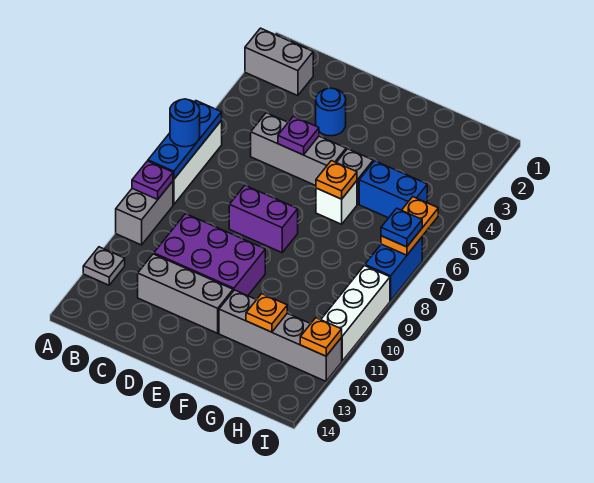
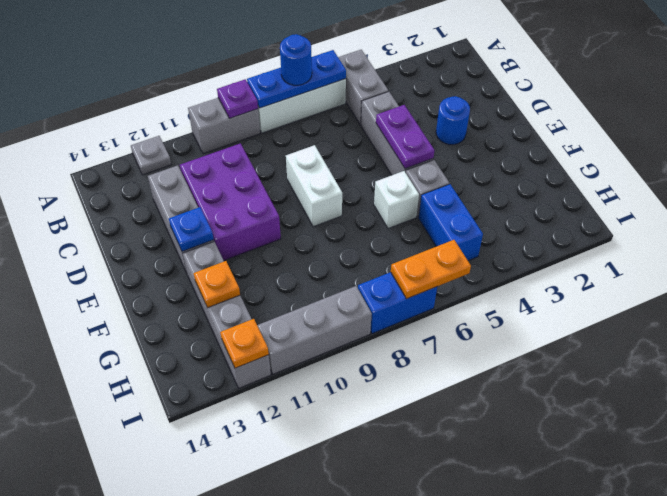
grey 1x2 brick [245,28,313,96] -> grey 1x2 brick moved to [338,50,388,125]
purple 1x1 plate [278,116,319,155] -> purple 1x2 plate [376,105,434,169]
purple 1x2 brick [229,185,298,253] -> white 1x2 brick [286,145,342,227]
orange 1x1 plate [316,161,357,199] -> none
blue 1x1 plate [381,208,422,247] -> blue 1x1 plate moved to [169,207,214,252]
white 1x3 brick [321,266,390,361] -> grey 1x3 brick [257,286,372,374]

